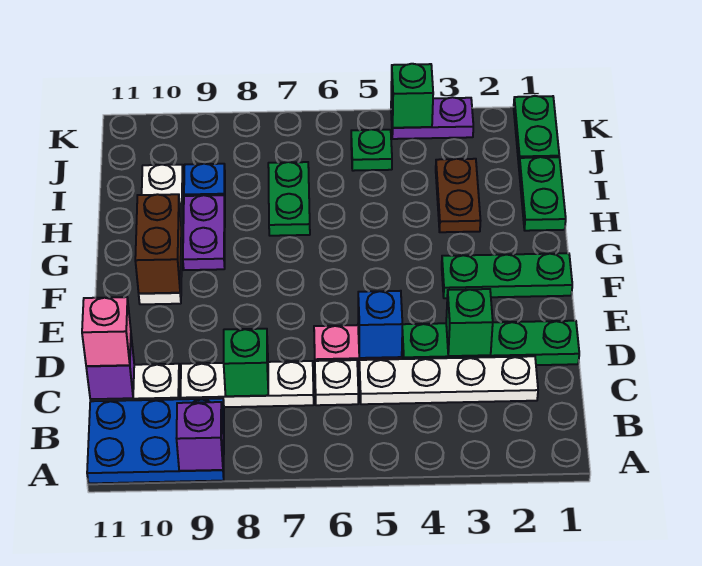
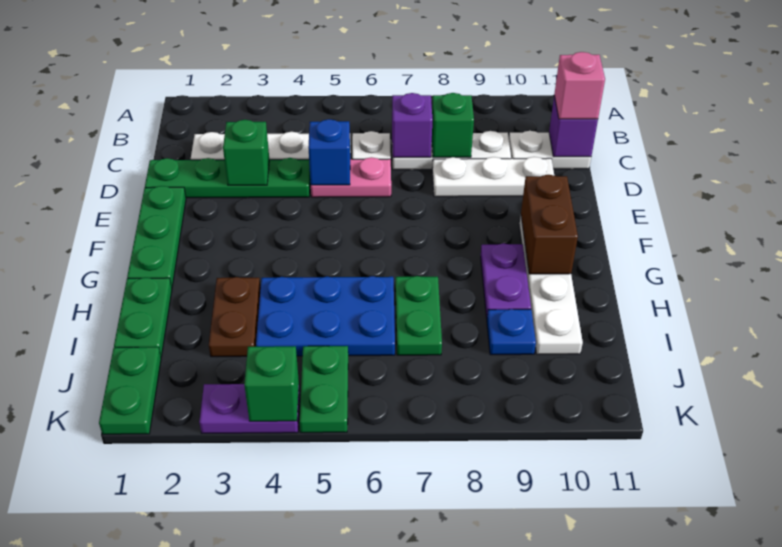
blue 2x3 plate [87,398,224,483] -> blue 2x3 plate moved to [256,276,395,356]
purple 1x1 brick [176,402,223,471] -> purple 1x1 brick moved to [392,93,433,158]
none -> white 1x3 plate [432,157,554,197]
green 1x3 plate [442,253,572,298] -> green 1x3 plate turned to [127,186,186,288]
green 1x1 plate [351,129,392,171] -> green 1x2 plate [300,346,348,433]

